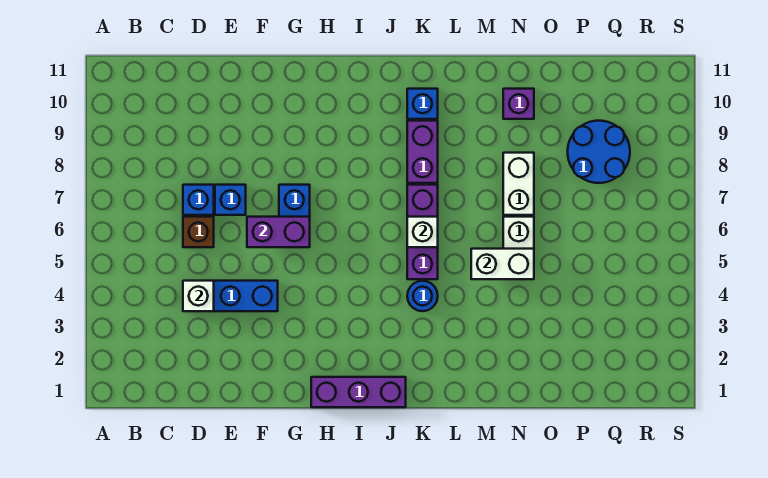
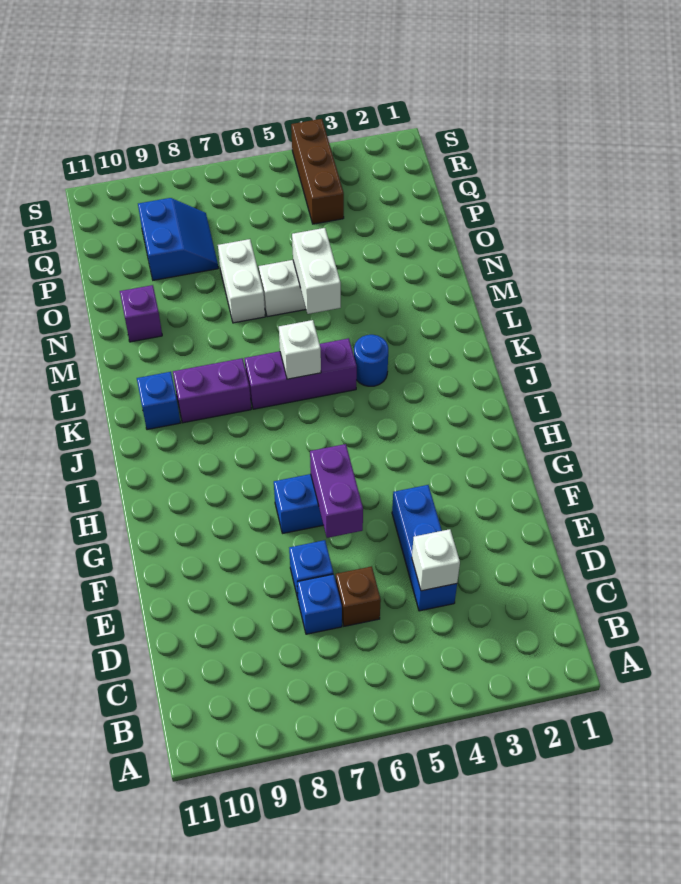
purple 1x3 brick [311,377,406,407] -> none
white 1x2 brick [503,153,534,215] -> white 1x2 brick turned to [218,239,265,323]
blue 2x2 round brick [568,121,630,183] -> blue 2x2 slope [138,198,218,280]
none -> brown 1x3 brick [291,119,344,224]

